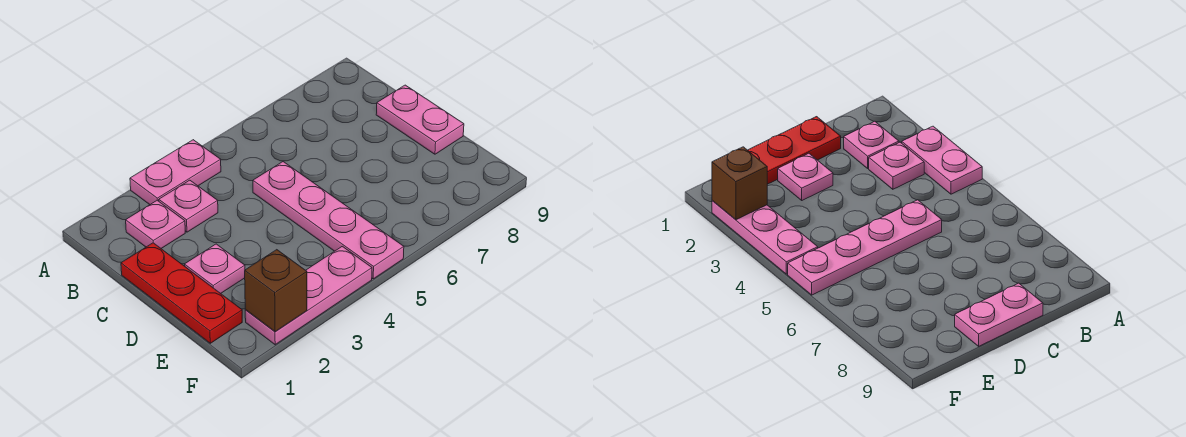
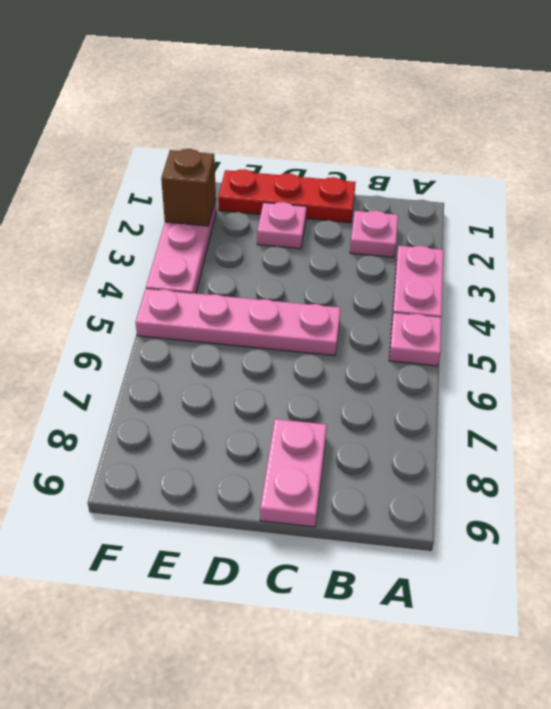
pink 1x1 plate [159,180,218,232] -> pink 1x1 plate moved to [389,313,442,366]
pink 1x2 plate [376,85,464,154] -> pink 1x2 plate turned to [260,419,327,527]

